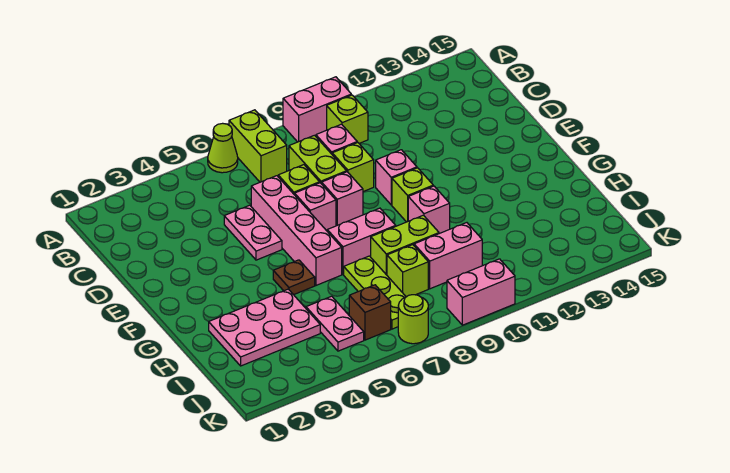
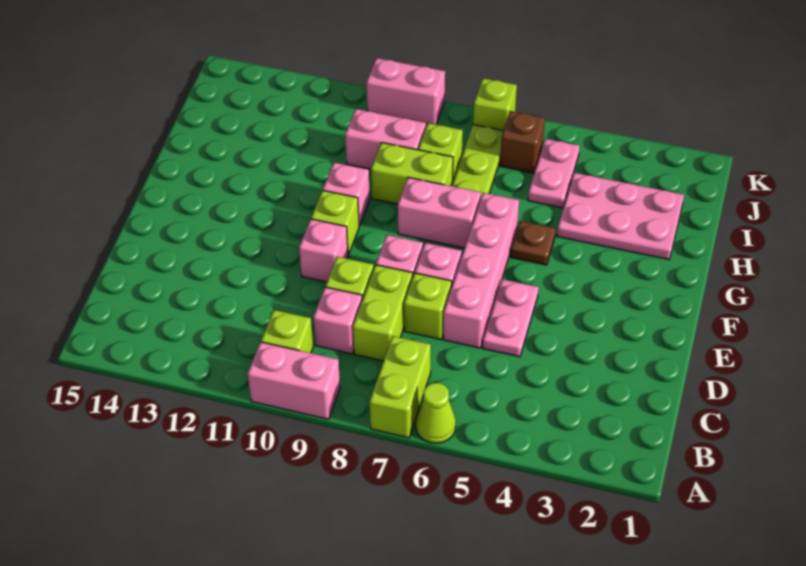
lime 1x1 round brick [398,295,428,344] -> lime 1x1 brick [473,78,517,130]

